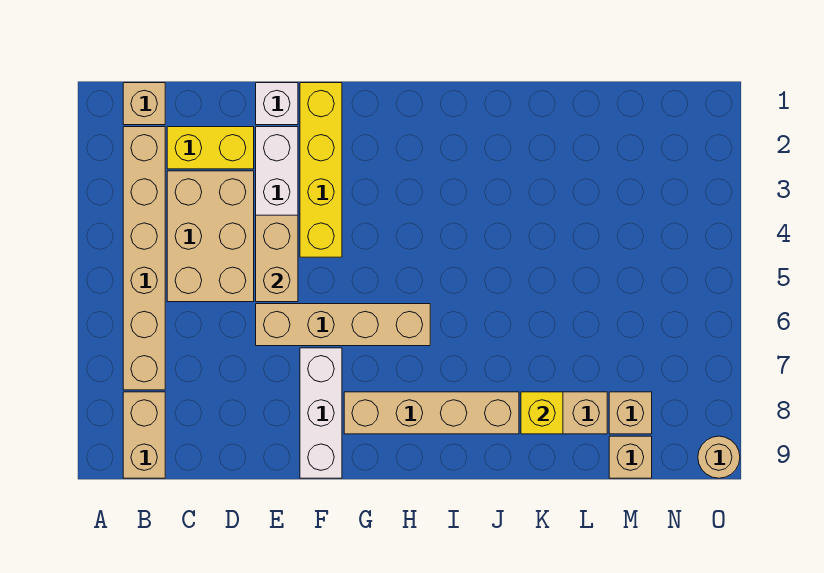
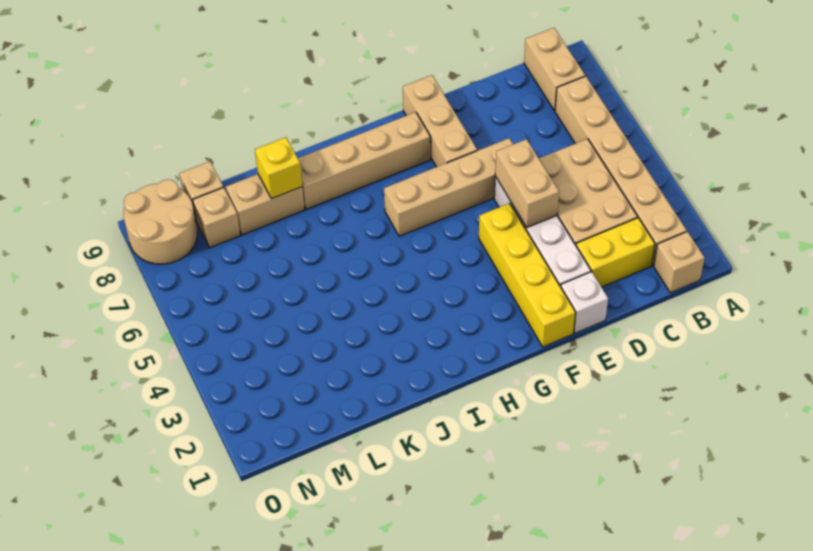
white 1x3 brick [300,348,342,478] -> tan 1x3 brick [403,75,477,167]
tan 1x1 round brick [698,436,740,478] -> tan 2x2 round brick [124,179,197,264]

